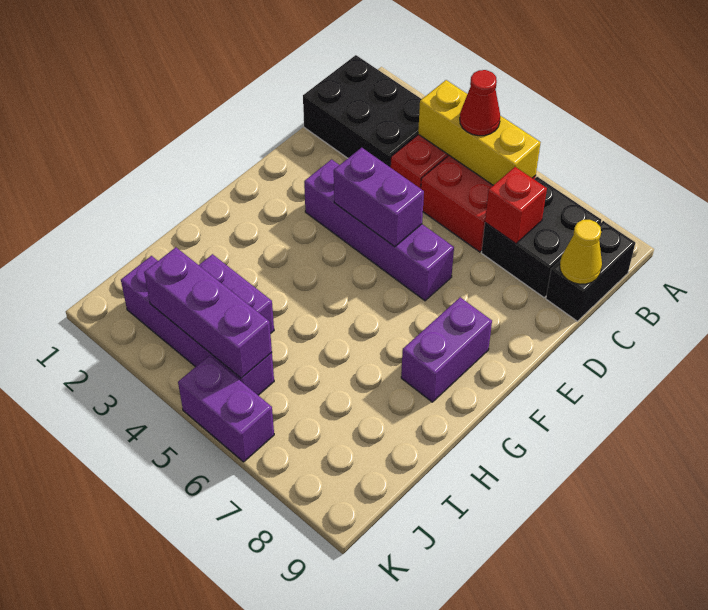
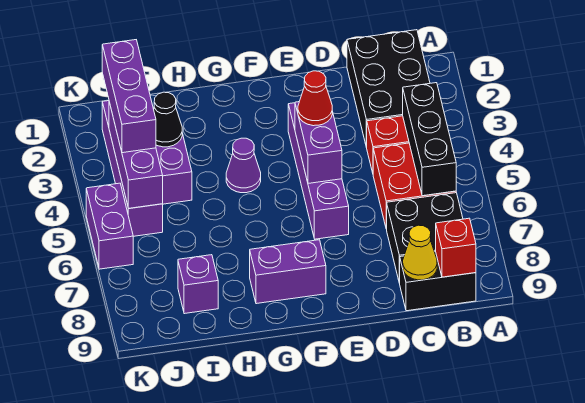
yellow 1x3 brick [418,80,541,185] -> black 1x3 brick [403,83,456,196]
red 1x1 cone [460,70,500,136] -> red 1x1 cone moved to [298,71,332,126]
red 1x1 brick [485,167,547,244] -> red 1x1 brick moved to [436,218,476,277]
none -> purple 1x1 cone [226,138,261,193]
none -> black 1x1 cone [154,92,182,147]
none -> purple 1x1 brick [178,255,218,314]
none -> purple 1x3 brick [102,40,156,153]

